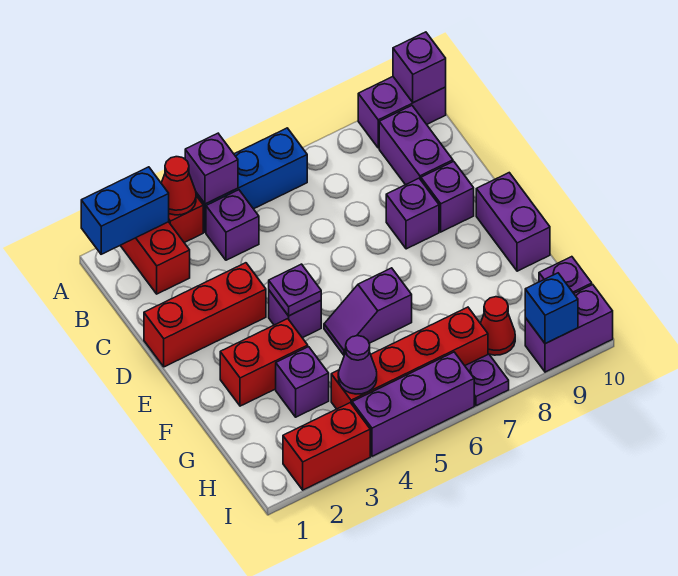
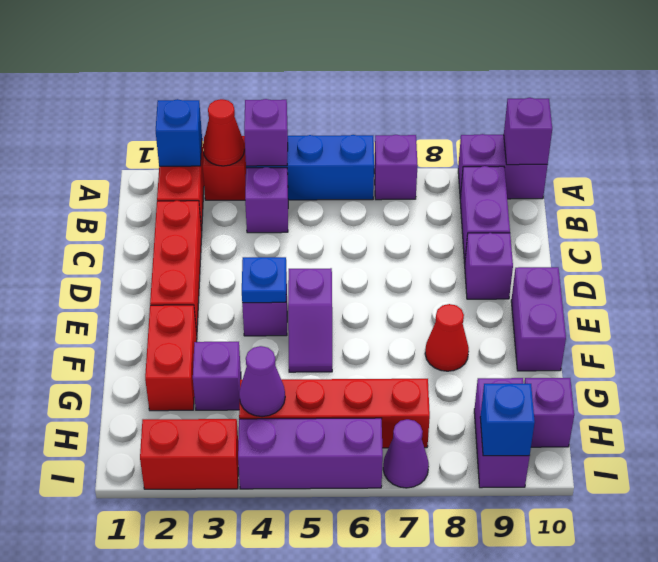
blue 1x2 brick [81,167,169,254] -> blue 1x1 brick [156,99,202,166]
red 1x3 brick [144,263,266,367] -> red 1x3 brick turned to [150,201,202,333]
purple 1x1 brick [386,178,439,249] -> purple 1x1 brick moved to [374,135,418,200]
purple 1x1 plate [269,264,321,316] -> blue 1x1 plate [242,257,286,303]
red 1x2 brick [220,319,308,406] -> red 1x2 brick turned to [145,305,197,411]
purple 1x2 slope [324,268,412,355] -> purple 1x2 slope turned to [288,268,332,372]
red 1x1 cone [480,297,515,355] -> red 1x1 cone moved to [425,304,469,371]
purple 1x1 plate [465,354,509,406] -> purple 1x1 cone [383,419,429,488]
purple 1x2 brick [525,285,613,372] -> purple 1x2 brick turned to [474,378,530,488]

